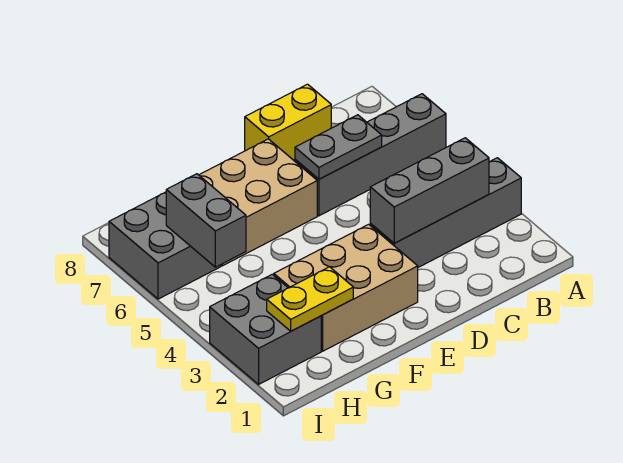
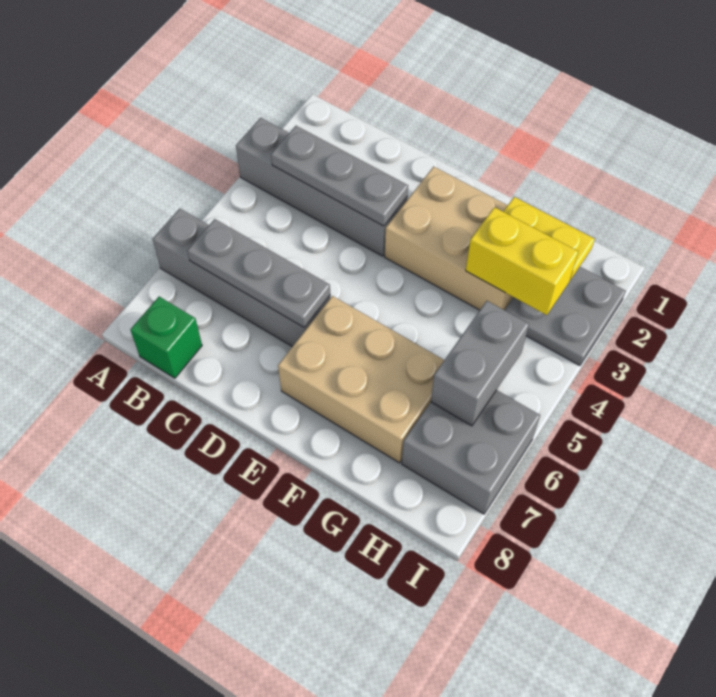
grey 1x3 brick [370,138,489,243] -> grey 1x3 plate [271,126,408,226]
none -> green 1x1 brick [130,297,202,378]
grey 1x2 plate [295,115,382,179] -> grey 1x3 plate [187,219,330,327]
yellow 1x2 brick [245,84,331,160] -> yellow 1x2 brick moved to [466,207,578,315]
grey 2x2 brick [210,274,321,384] -> grey 2x2 plate [505,267,626,366]

